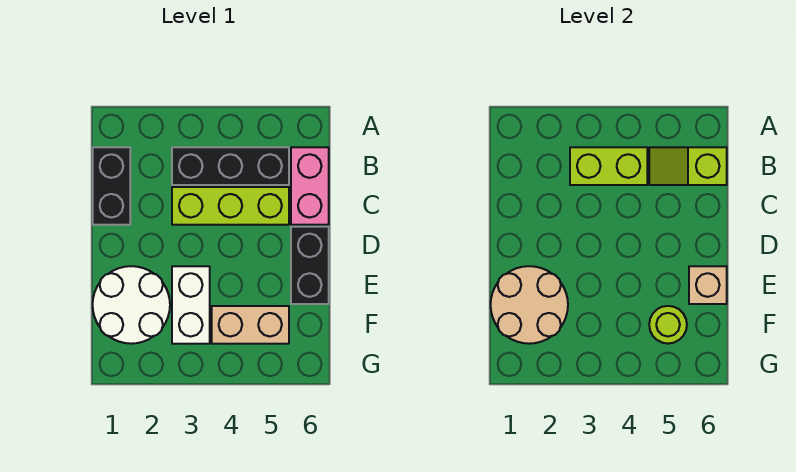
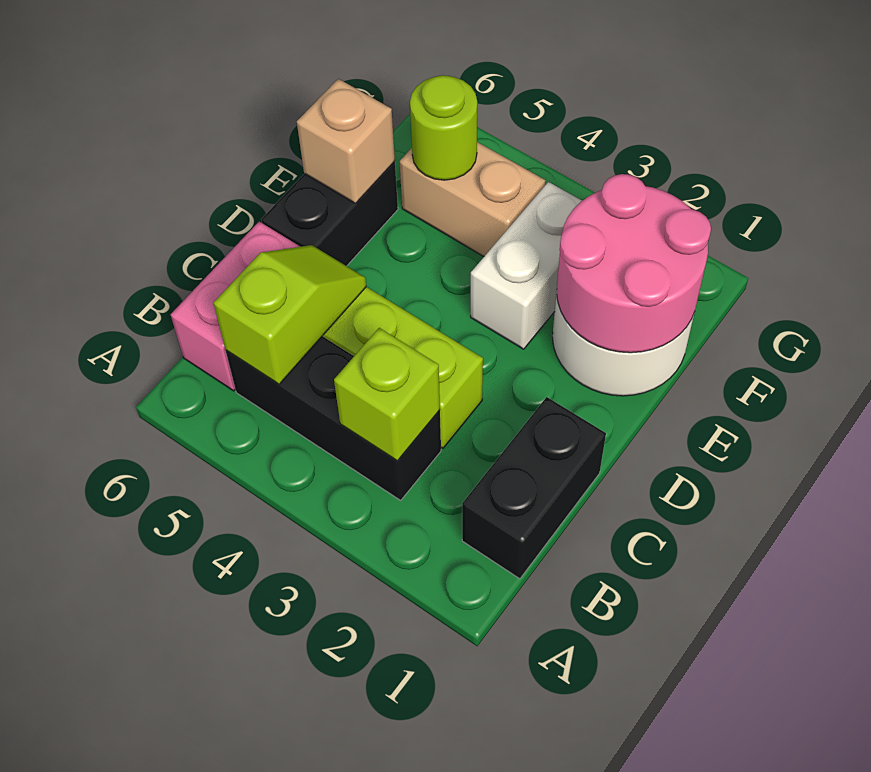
lime 1x2 brick [570,147,647,185] -> lime 1x1 brick [334,328,440,461]
lime 1x2 slope [649,147,727,185] -> lime 1x2 slope turned to [213,245,367,384]
tan 2x2 round brick [491,266,568,344] -> pink 2x2 round brick [557,174,711,353]

